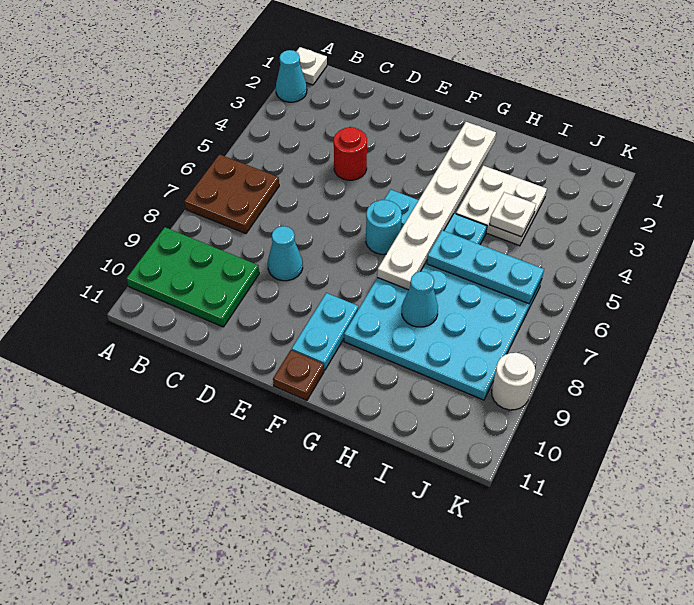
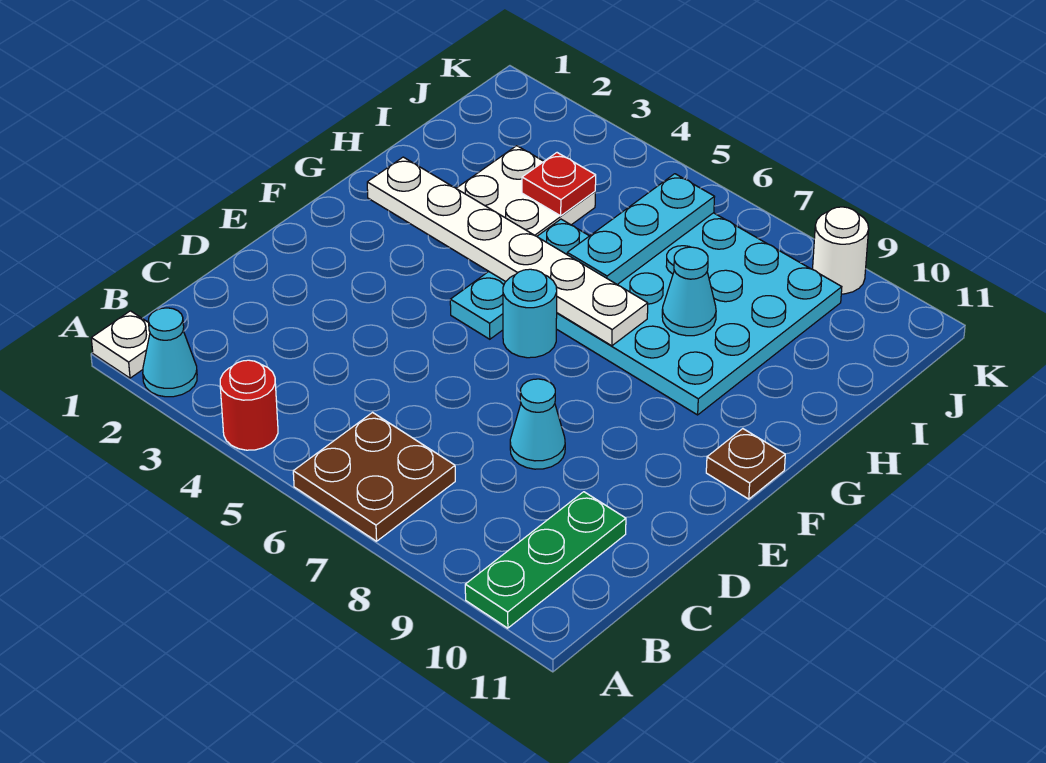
green 2x3 plate [127,227,259,327] -> green 1x3 plate [465,492,626,628]
red 1x1 round brick [334,127,367,180] -> red 1x1 round brick moved to [220,360,278,450]
cyan 1x2 plate [292,293,358,370] -> none
white 1x1 plate [490,192,536,237] -> red 1x1 plate [522,153,596,216]

